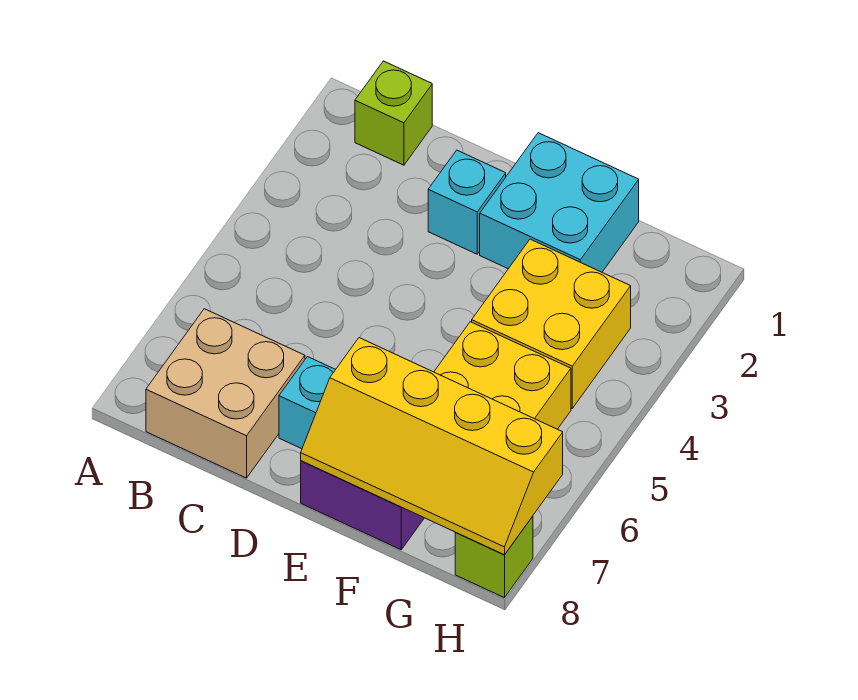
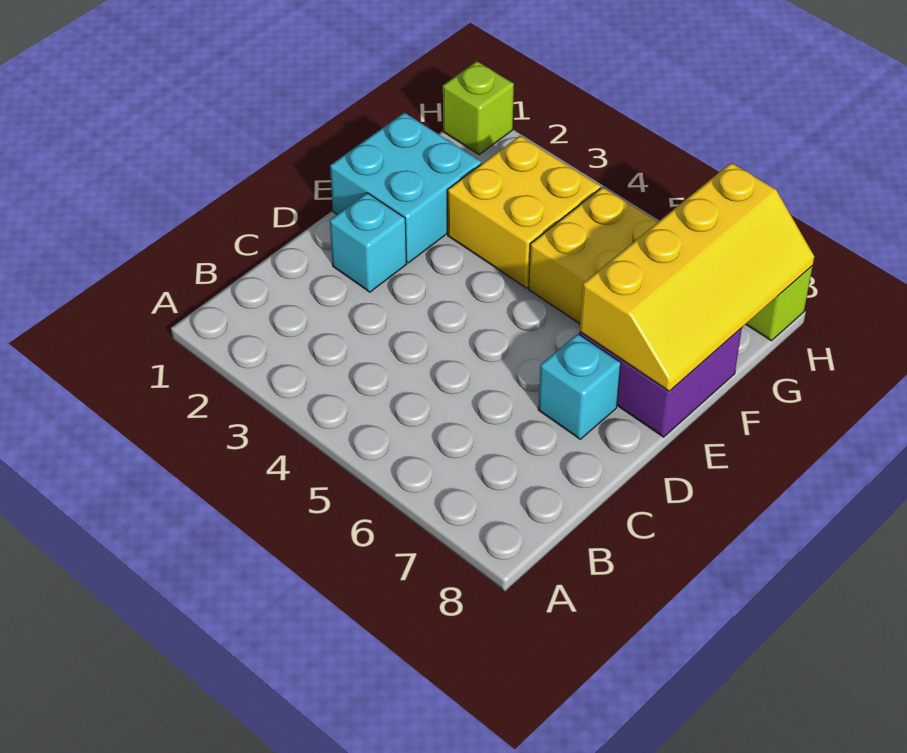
lime 1x1 brick [355,61,432,165] -> lime 1x1 brick moved to [443,61,514,155]
tan 2x2 brick [146,309,305,478] -> none

